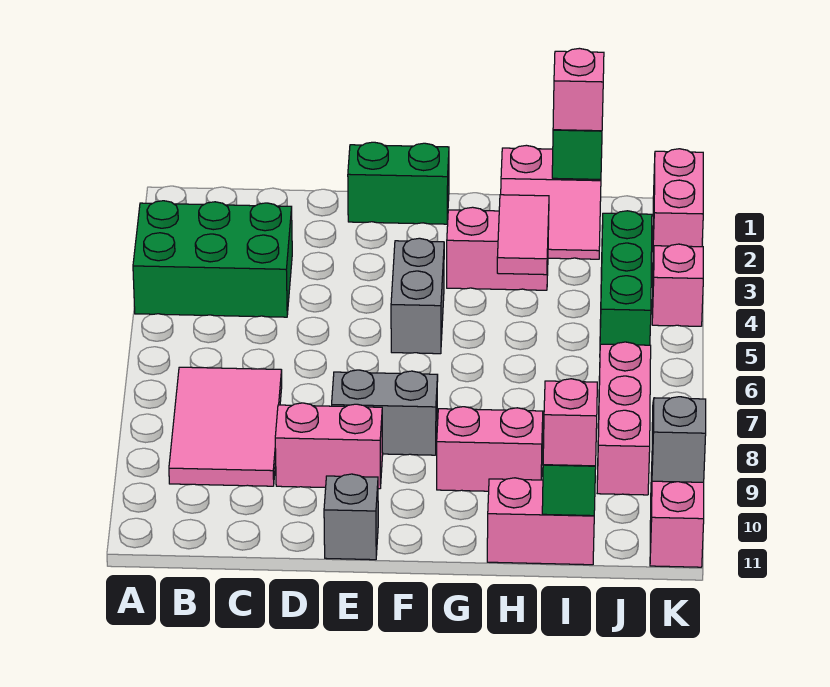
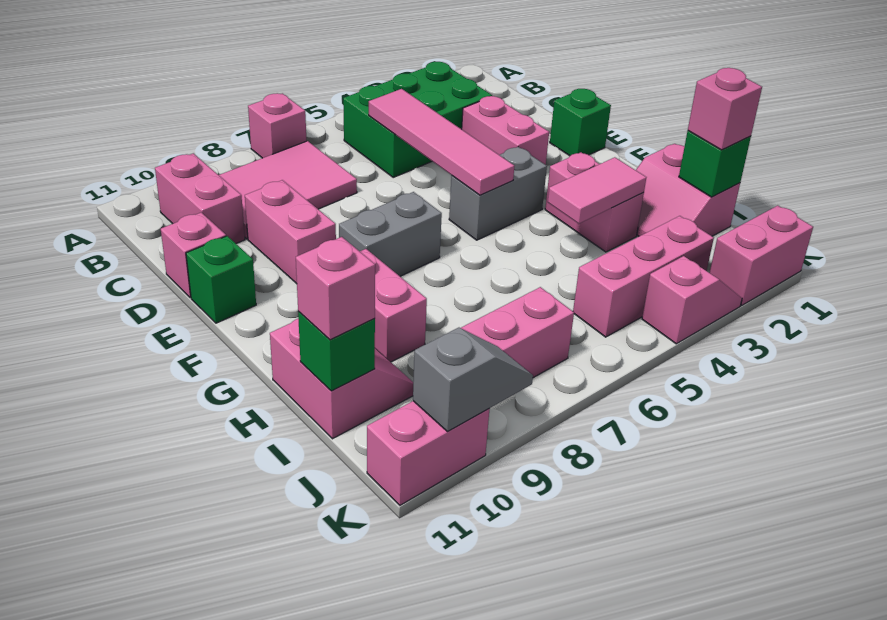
green 2x3 brick [133,201,292,317] -> green 2x3 brick turned to [343,62,492,177]
none -> pink 1x1 brick [248,93,306,158]
none -> pink 1x2 brick [155,153,245,243]
none -> pink 1x4 tile [369,89,514,195]
none -> pink 1x2 brick [462,96,549,165]
none -> pink 1x1 brick [161,212,226,298]
green 1x2 brick [348,142,449,224] -> green 1x1 brick [550,89,611,156]
grey 1x2 brick [332,370,438,455] -> grey 1x2 brick turned to [339,192,442,276]
grey 1x1 brick [324,474,378,560] -> green 1x1 brick [186,236,256,323]
green 1x3 brick [600,211,652,345] -> pink 1x3 brick [573,216,714,337]

